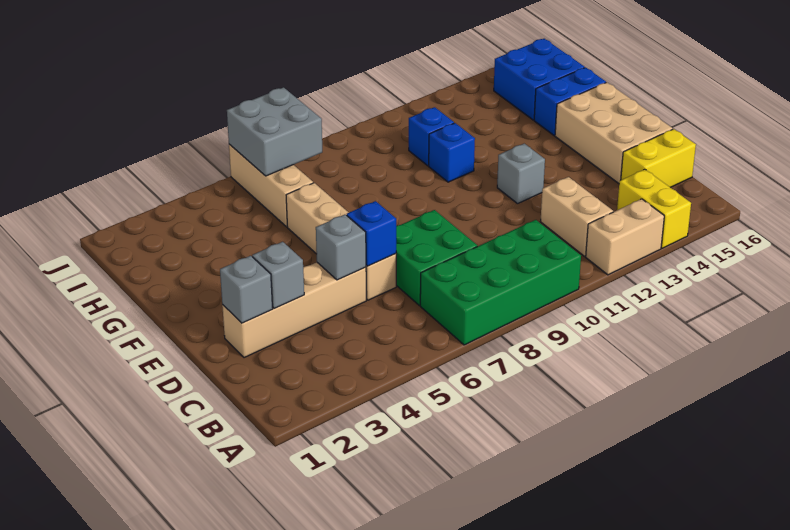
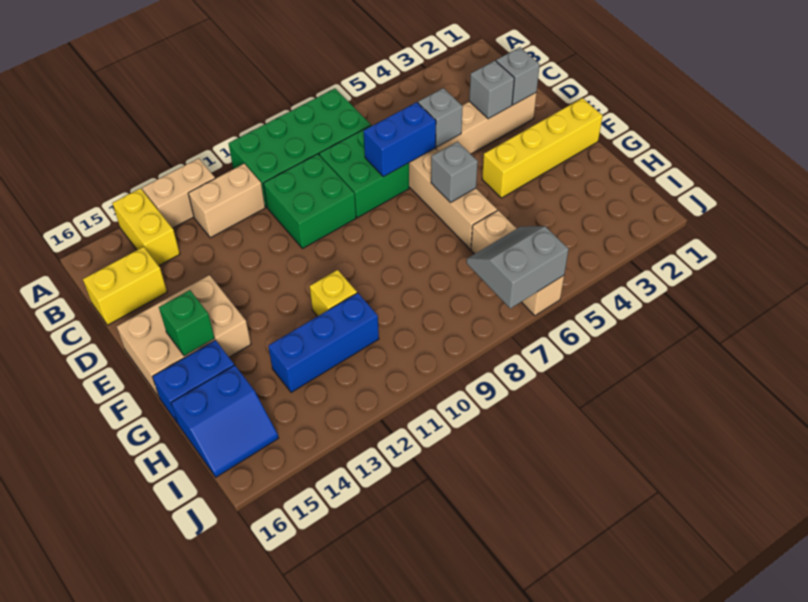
tan 1x2 brick [540,177,613,256] -> tan 1x2 brick turned to [188,164,265,238]
none -> green 2x2 brick [263,154,356,249]
blue 1x1 brick [347,201,396,266] -> blue 1x2 brick [364,102,436,177]
tan 2x3 brick [555,83,673,183] -> tan 2x3 brick turned to [117,275,251,397]
grey 1x1 brick [497,144,545,204] -> grey 1x1 brick moved to [431,142,478,203]
none -> yellow 1x4 brick [482,98,603,198]
none -> green 1x1 brick [159,290,215,356]
blue 1x1 brick [429,123,475,182] -> yellow 1x1 brick [310,270,357,316]
blue 1x1 brick [409,107,454,166] -> blue 1x3 brick [268,293,379,392]
blue 2x2 brick [494,39,585,120] -> blue 2x2 slope [171,365,278,477]
grey 2x2 brick [227,87,322,176] -> grey 2x2 slope [467,226,569,308]

